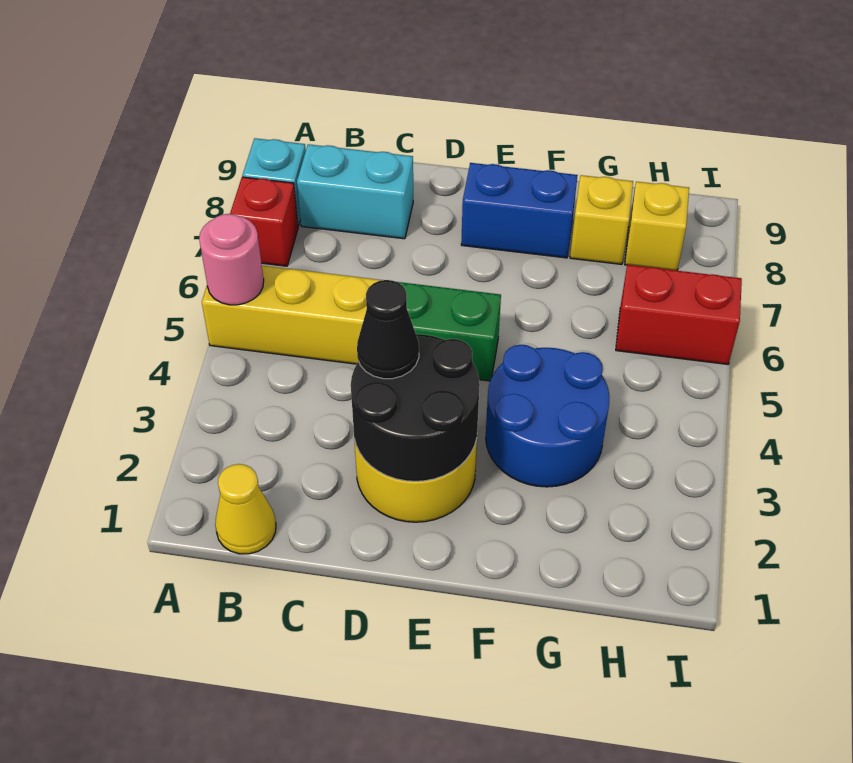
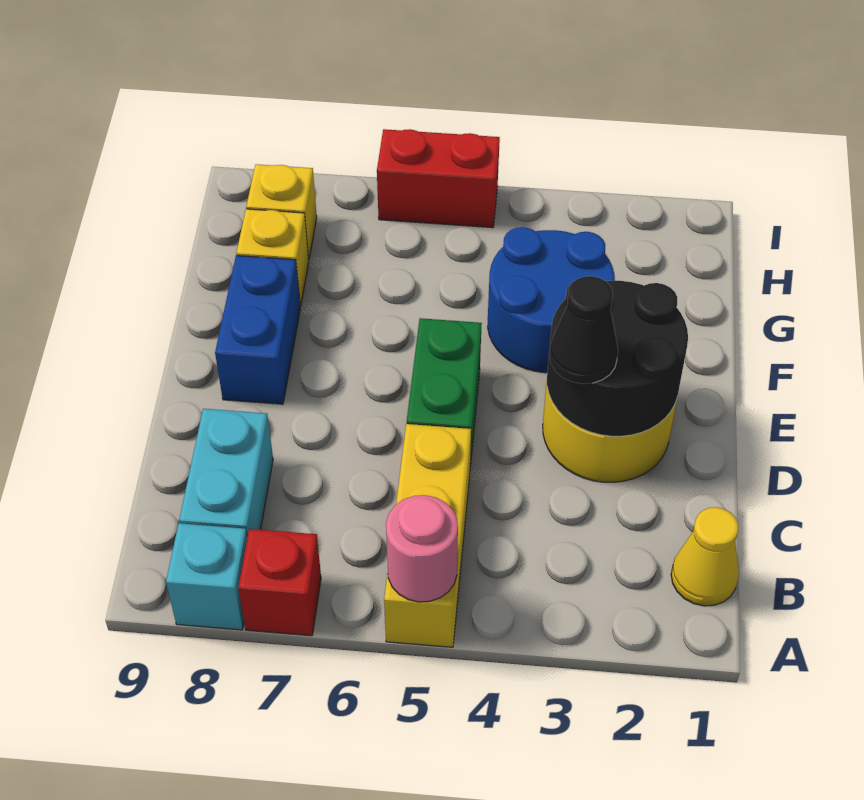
red 1x2 brick [616,265,742,364] -> red 1x2 brick turned to [377,129,500,228]

